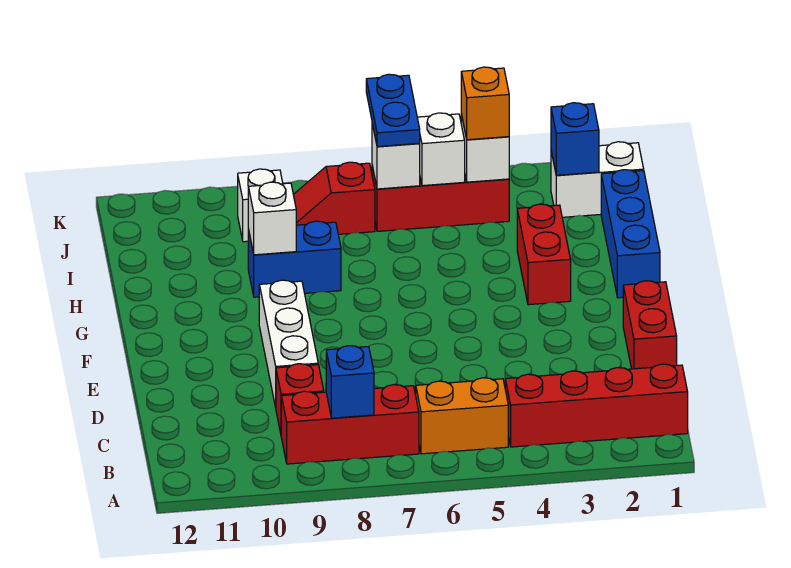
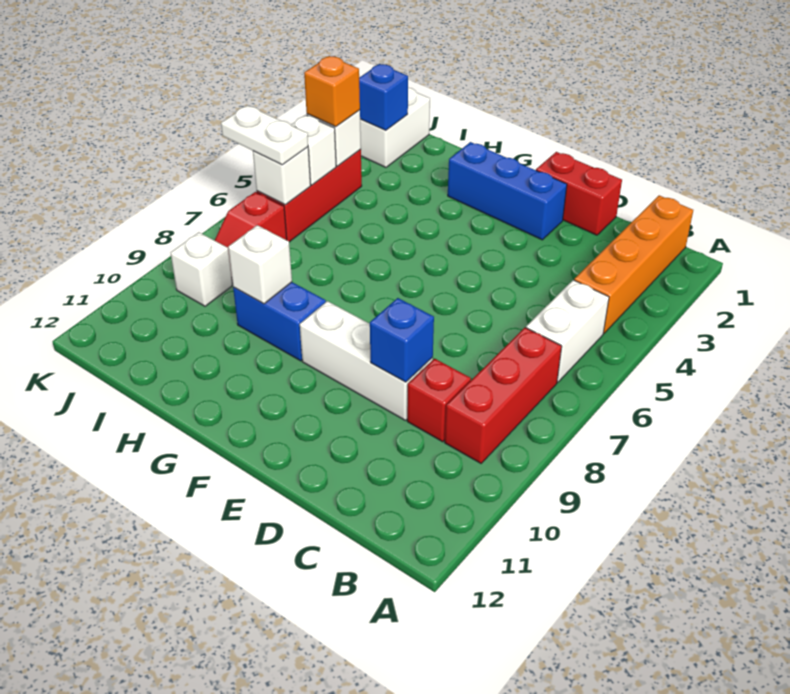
red 1x4 brick [505,364,688,447] -> orange 1x4 brick [574,195,693,333]
orange 1x2 brick [416,378,508,454] -> white 1x2 brick [526,280,609,382]
blue 1x1 brick [326,346,374,418] -> blue 1x1 brick moved to [370,298,434,382]
blue 1x3 brick [601,170,660,298] -> blue 1x3 brick moved to [448,142,567,240]
red 1x2 brick [517,204,571,305] -> none
blue 1x2 brick [248,221,341,297] -> blue 1x2 brick turned to [233,282,326,361]
blue 1x2 plate [366,74,420,147] -> white 1x2 plate [221,105,308,165]

